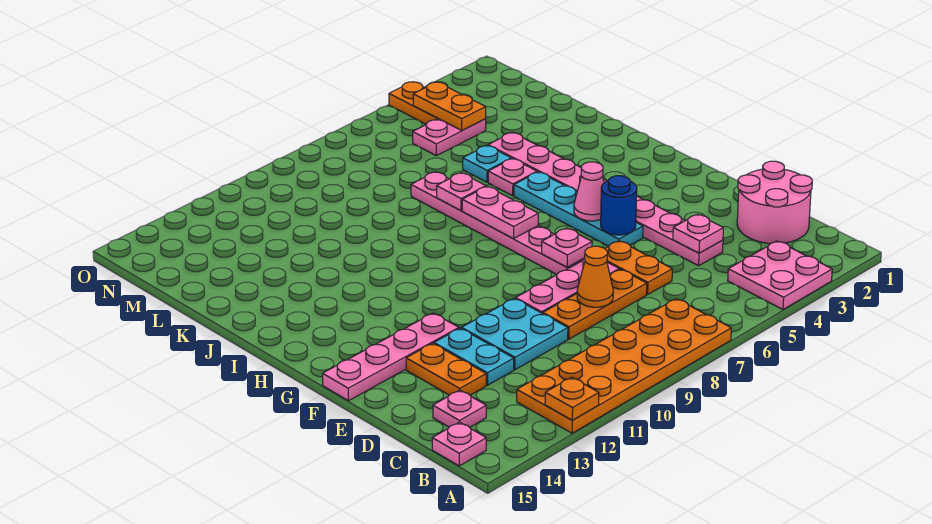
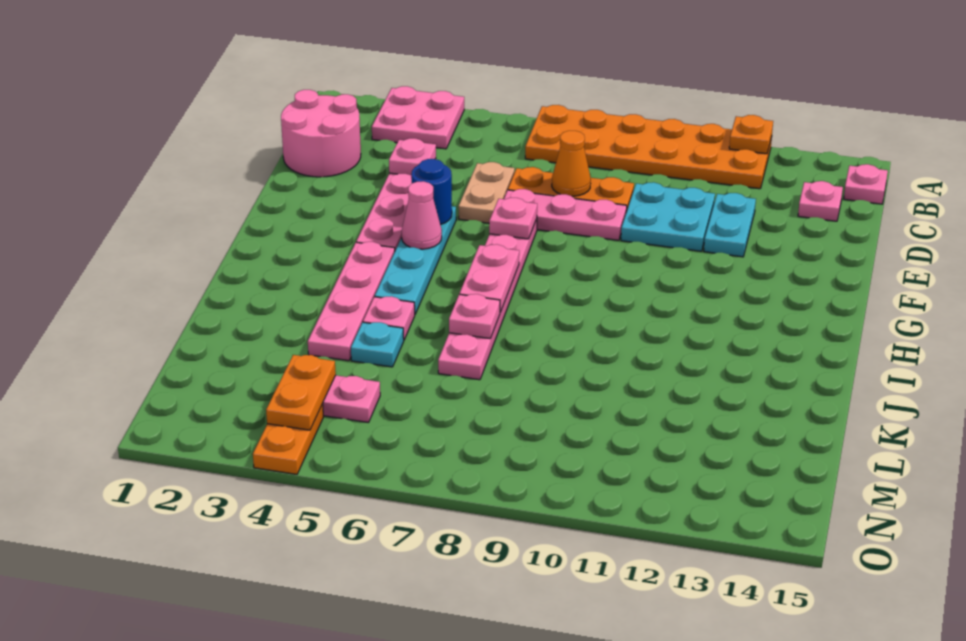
orange 1x2 plate [605,241,672,294] -> tan 1x2 plate [458,162,515,223]
orange 1x2 plate [406,343,486,395] -> none
pink 1x4 plate [323,313,459,401] -> none

